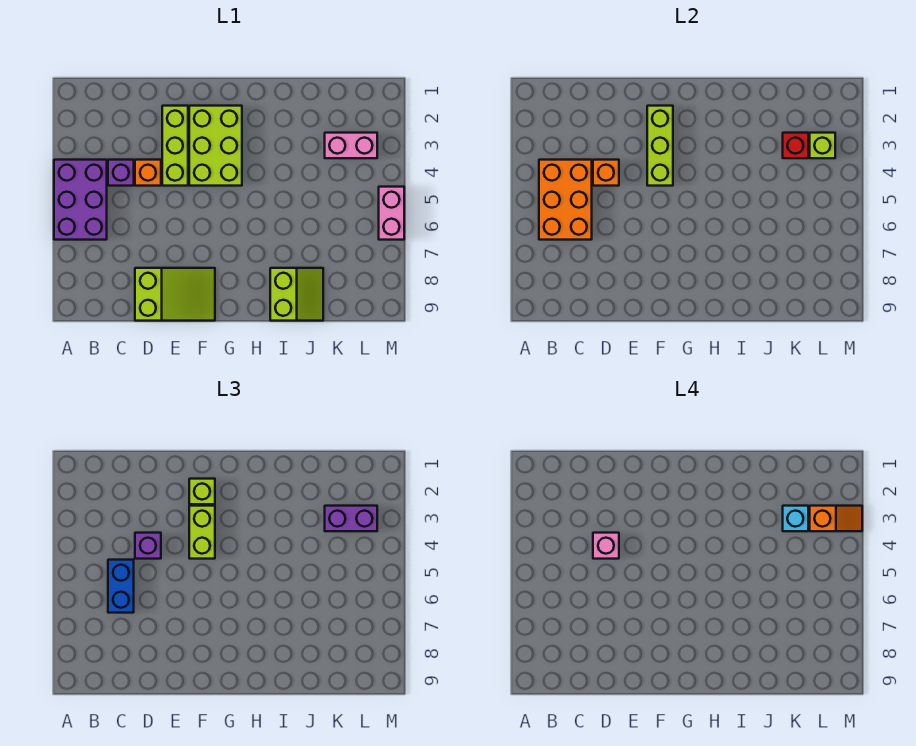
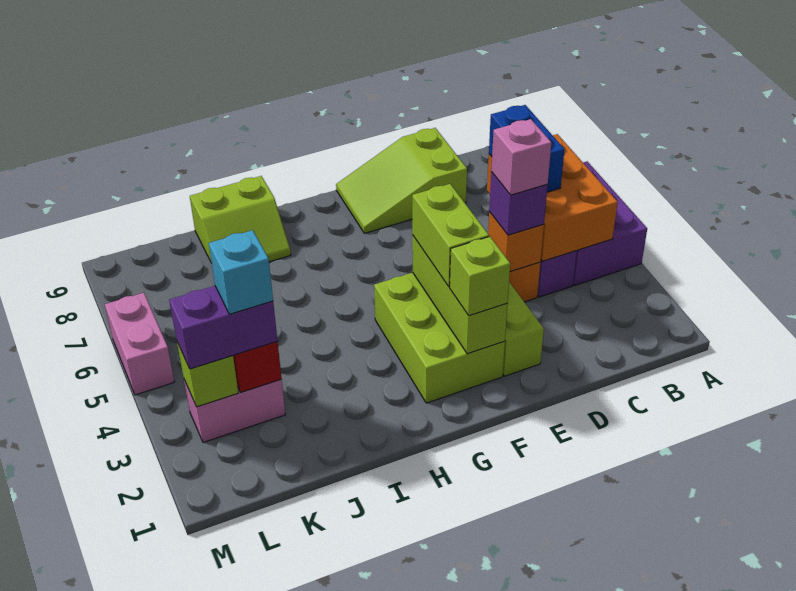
lime 2x2 slope [270,268,323,321] -> lime 2x2 slope turned to [190,176,291,263]
orange 1x2 slope [810,506,862,531] -> none

